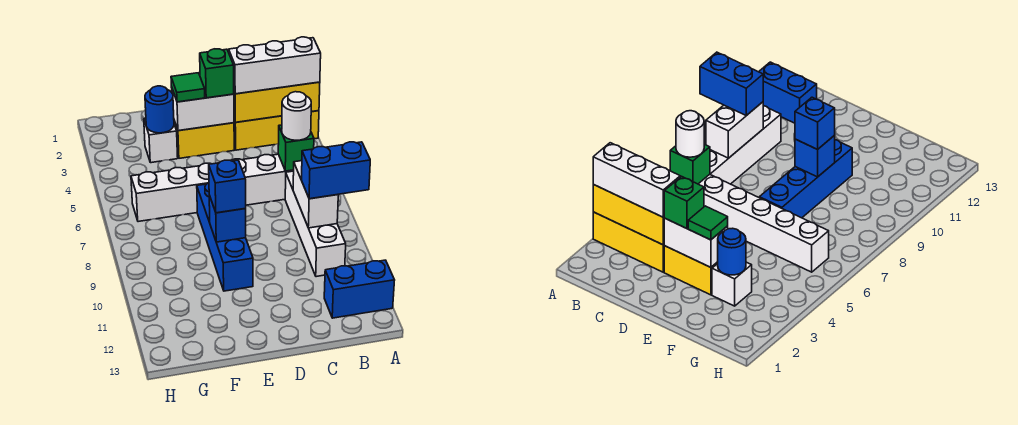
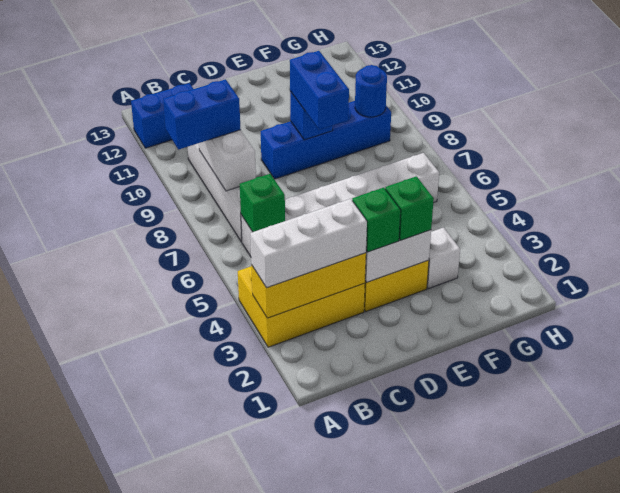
yellow 1x3 brick [234,111,319,150] -> yellow 2x3 brick [238,266,365,347]
white 1x1 round brick [282,92,311,140] -> none
green 1x1 tile [171,73,205,102] -> green 1x1 brick [385,176,434,240]
blue 1x4 brick [197,183,253,291] -> blue 1x4 brick turned to [261,101,391,179]
blue 1x1 brick [209,160,246,213] -> blue 1x2 brick [290,51,349,130]
blue 1x1 round brick [145,86,174,133] -> blue 1x1 round brick moved to [355,65,387,117]

